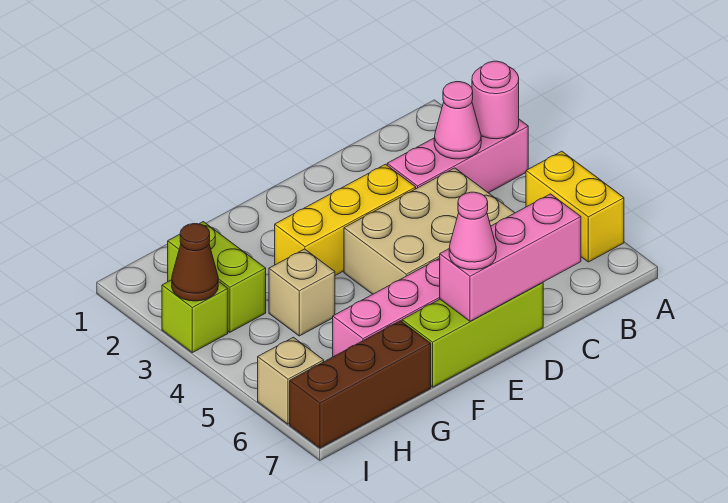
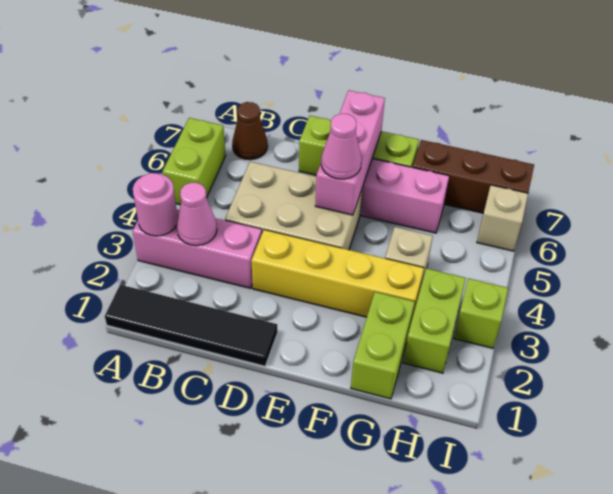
none -> black 1x4 tile [105,285,277,366]
yellow 1x2 brick [526,151,624,262] -> lime 1x2 brick [162,118,226,205]
pink 1x3 brick [440,194,581,322] -> pink 1x3 brick turned to [315,90,385,215]
yellow 1x3 brick [275,164,416,276] -> yellow 1x4 brick [251,230,424,322]
pink 1x1 cone [449,192,496,270] -> pink 1x1 cone moved to [321,114,362,179]
none -> lime 1x2 brick [351,292,415,399]
brown 1x1 cone [172,224,218,301] -> brown 1x1 cone moved to [232,102,268,160]

